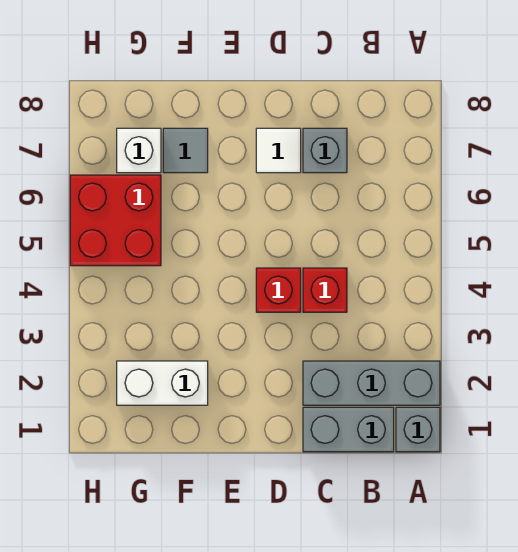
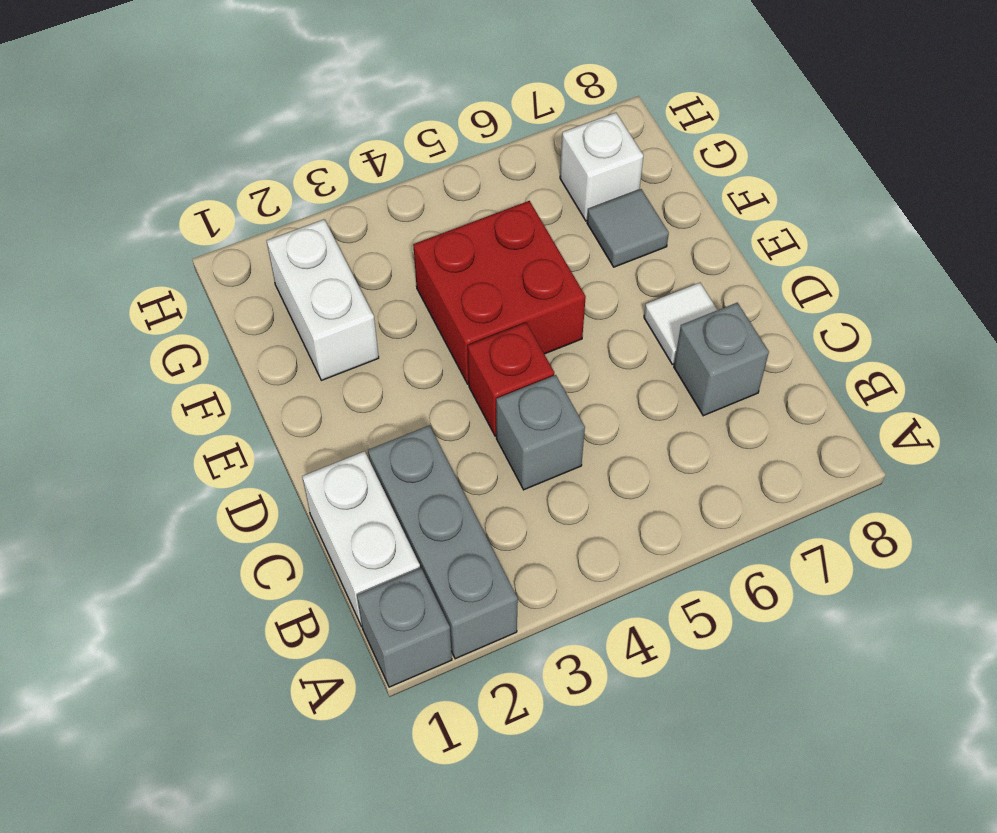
grey 1x2 brick [303,407,394,452] -> white 1x2 brick [302,451,420,626]
red 1x1 brick [303,268,347,312] -> grey 1x1 brick [496,375,585,490]
red 2x2 brick [70,175,161,266] -> red 2x2 brick moved to [413,201,586,384]

